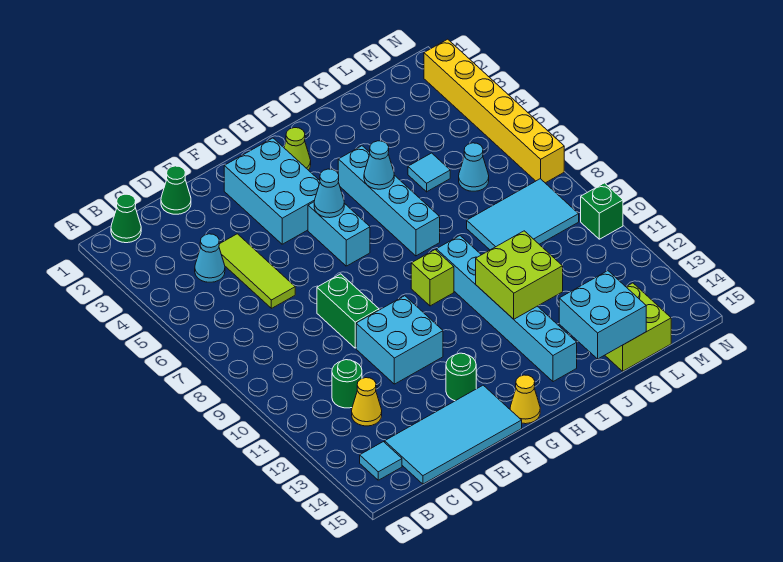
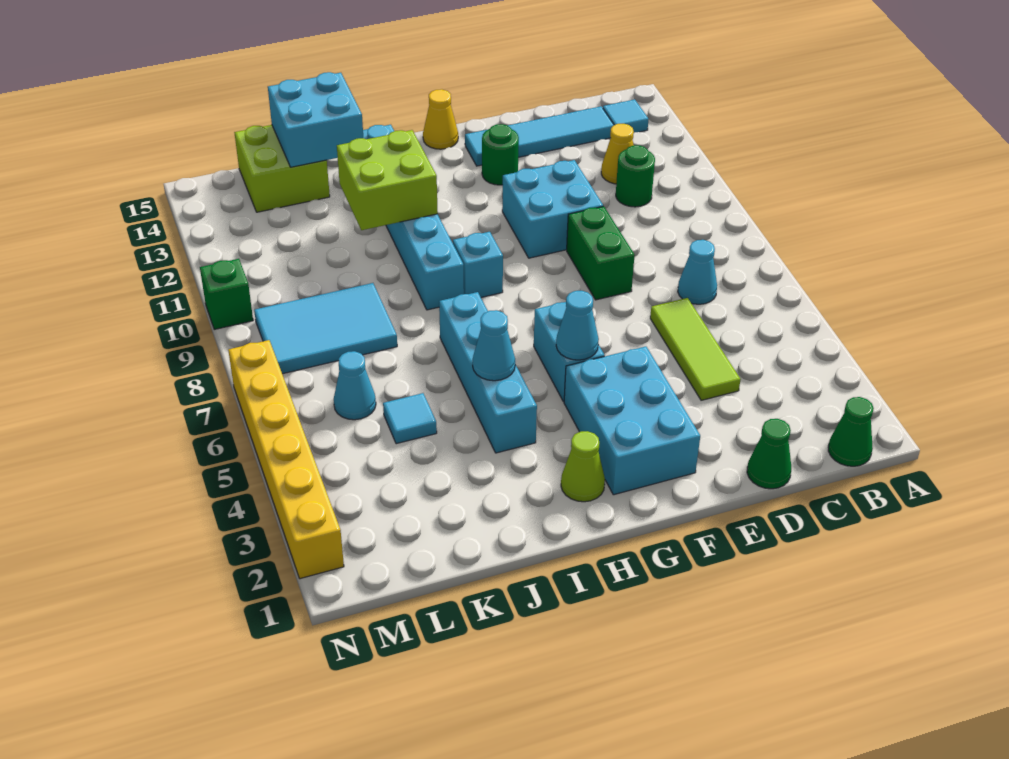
cyan 1x1 cone [195,234,225,282] -> cyan 1x1 cone moved to [678,240,717,304]
cyan 2x4 tile [385,385,522,484] -> cyan 1x4 tile [465,106,614,166]
lime 1x1 brick [411,250,454,306] -> cyan 1x1 brick [453,232,503,297]

